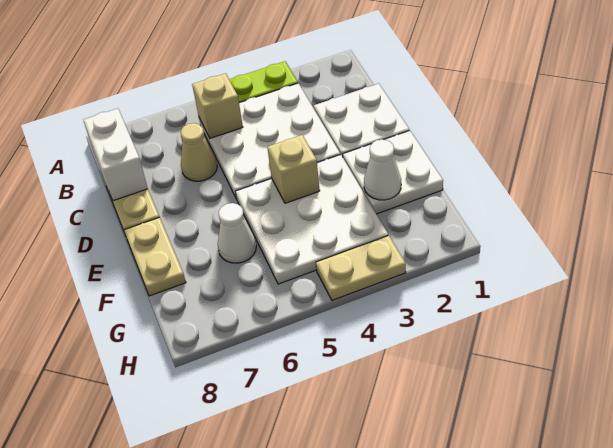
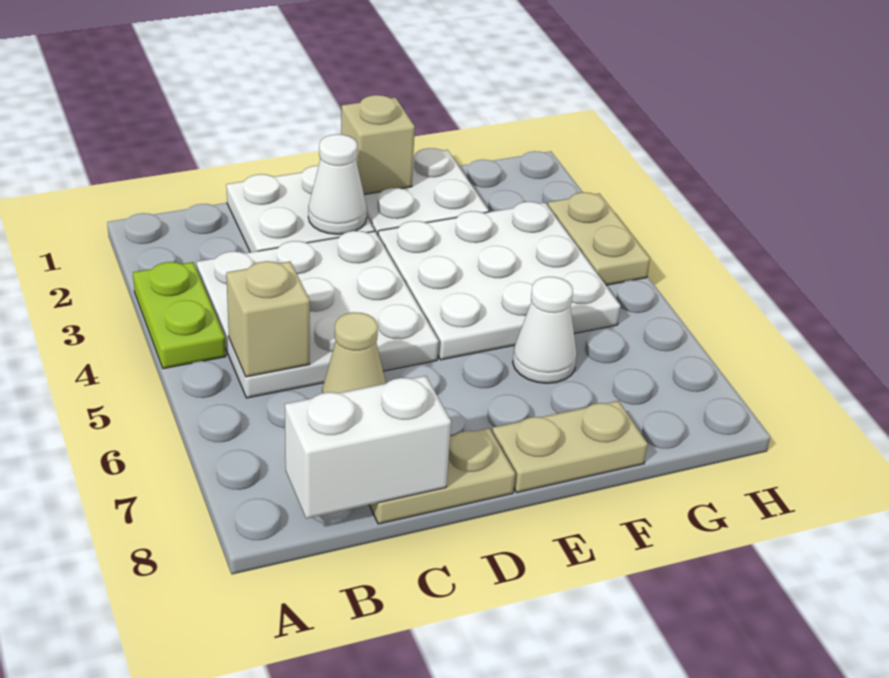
tan 1x1 brick [267,135,320,203] -> tan 1x1 brick moved to [341,95,415,194]
white 1x1 cone [364,139,401,200] -> white 1x1 cone moved to [308,134,367,234]

